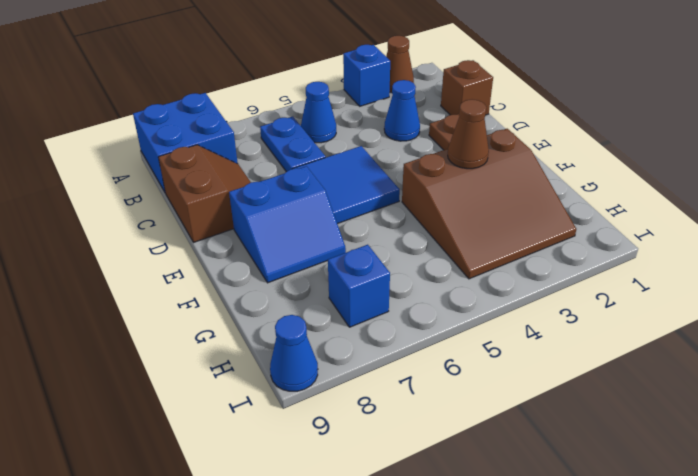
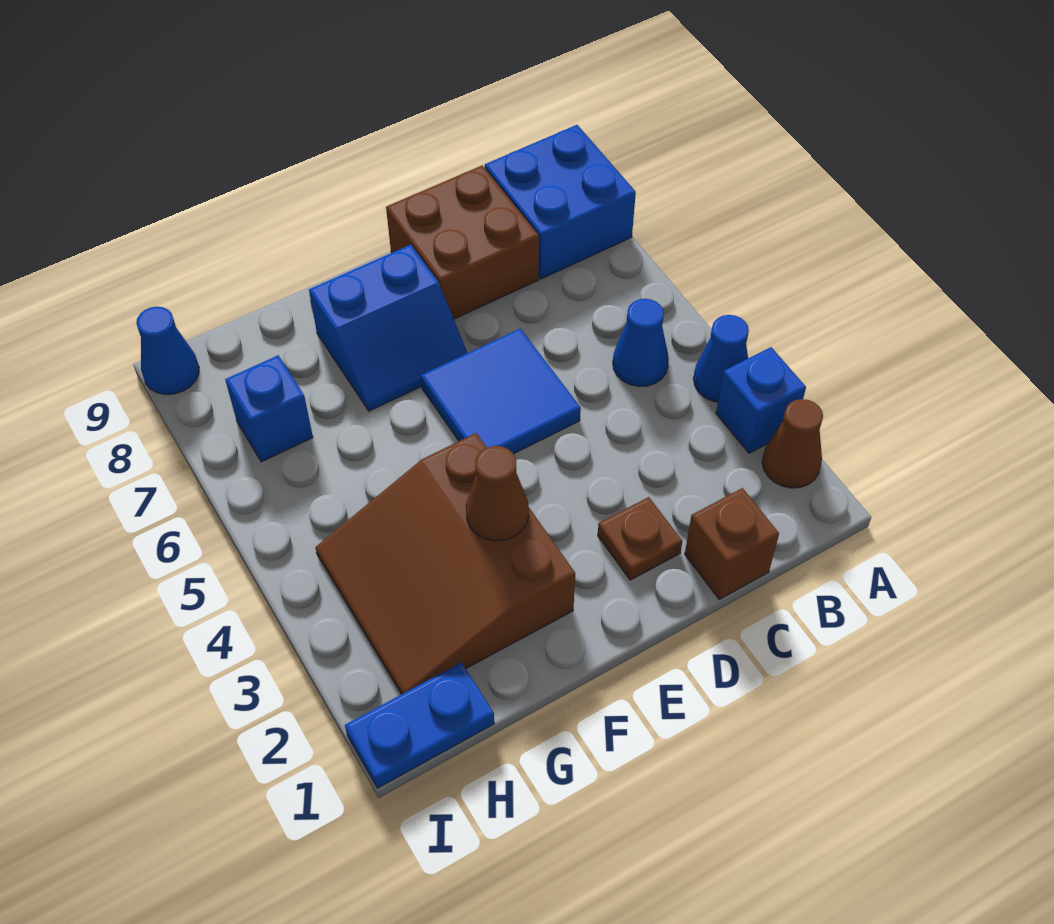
blue 1x2 plate [260,117,326,172] -> blue 1x2 plate moved to [345,663,494,788]
blue 1x1 cone [384,80,420,141] -> blue 1x1 cone moved to [693,315,749,402]
brown 2x2 slope [158,145,251,242] -> brown 2x2 brick [386,165,539,319]
blue 2x2 slope [229,166,346,283] -> blue 2x2 slope turned to [309,245,467,411]

